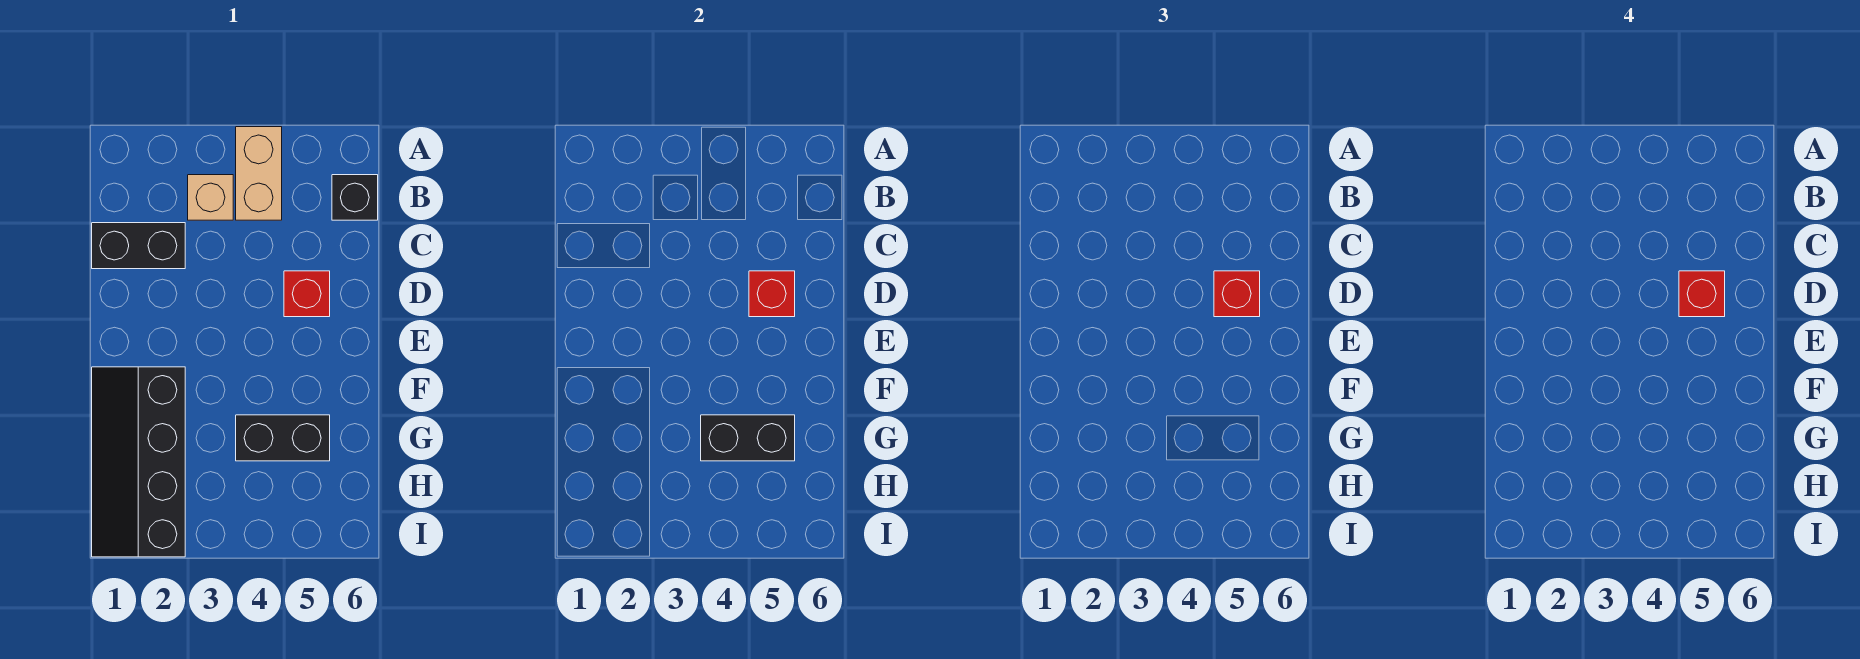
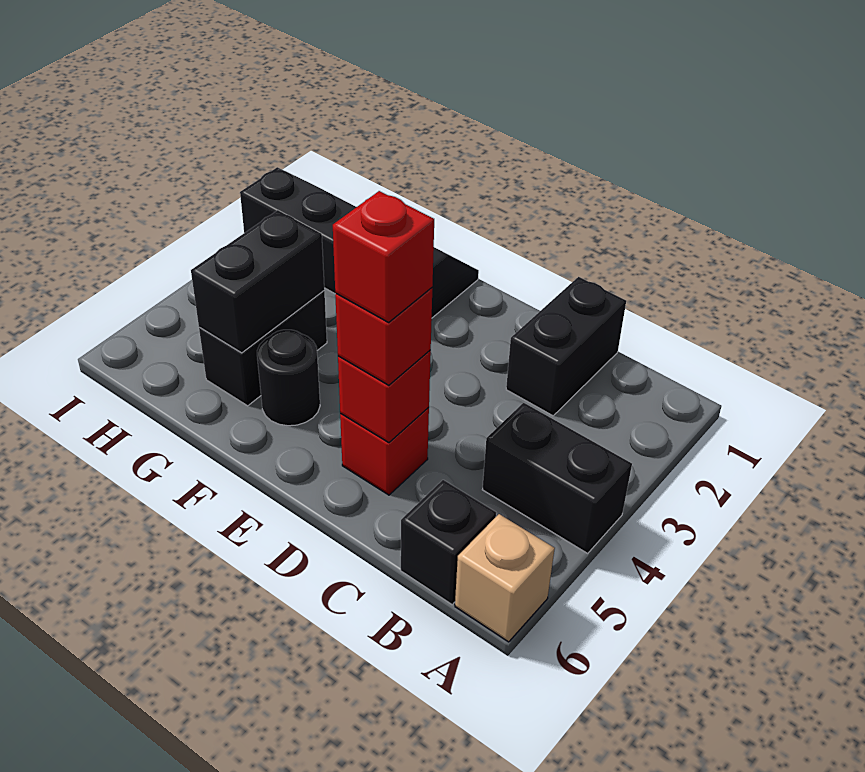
tan 1x2 brick [236,127,282,220] -> black 1x2 brick [482,403,632,553]
tan 1x1 brick [188,175,233,220] -> tan 1x1 brick moved to [455,514,555,642]
none -> black 1x1 round brick [257,330,320,426]

